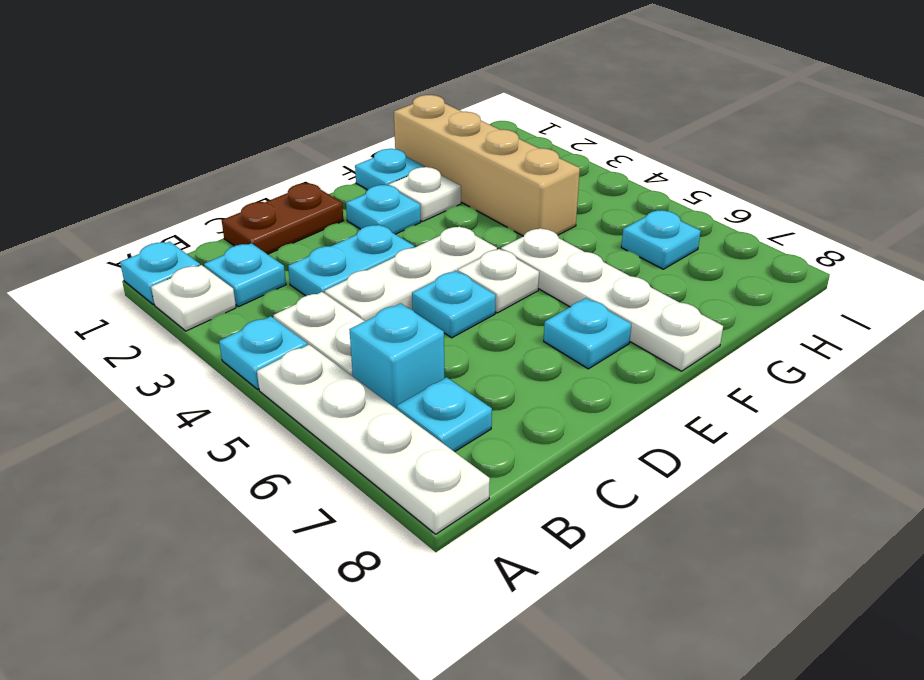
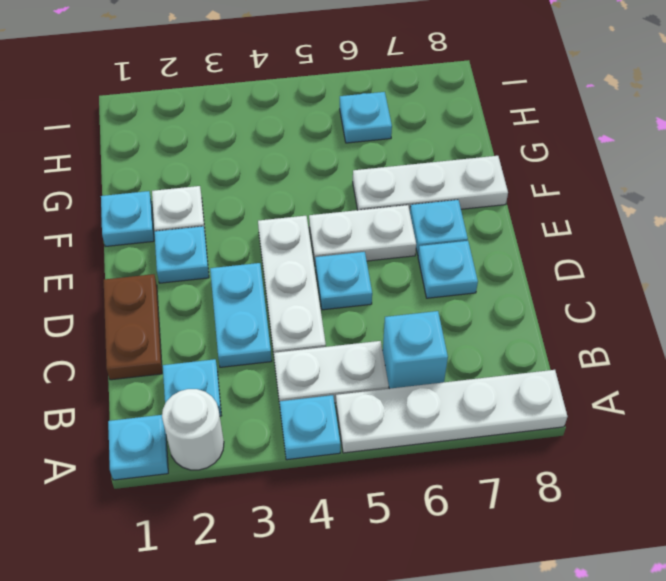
white 1x1 plate [151,265,236,331] -> white 1x1 round brick [162,389,224,470]
cyan 1x1 plate [397,377,492,452] -> cyan 1x1 plate moved to [418,241,478,298]
white 1x1 plate [458,249,539,313] -> white 1x2 plate [309,205,416,262]
white 1x4 plate [501,228,723,371] -> white 1x3 plate [353,156,508,211]
tan 1x4 brick [394,95,580,236] -> none

